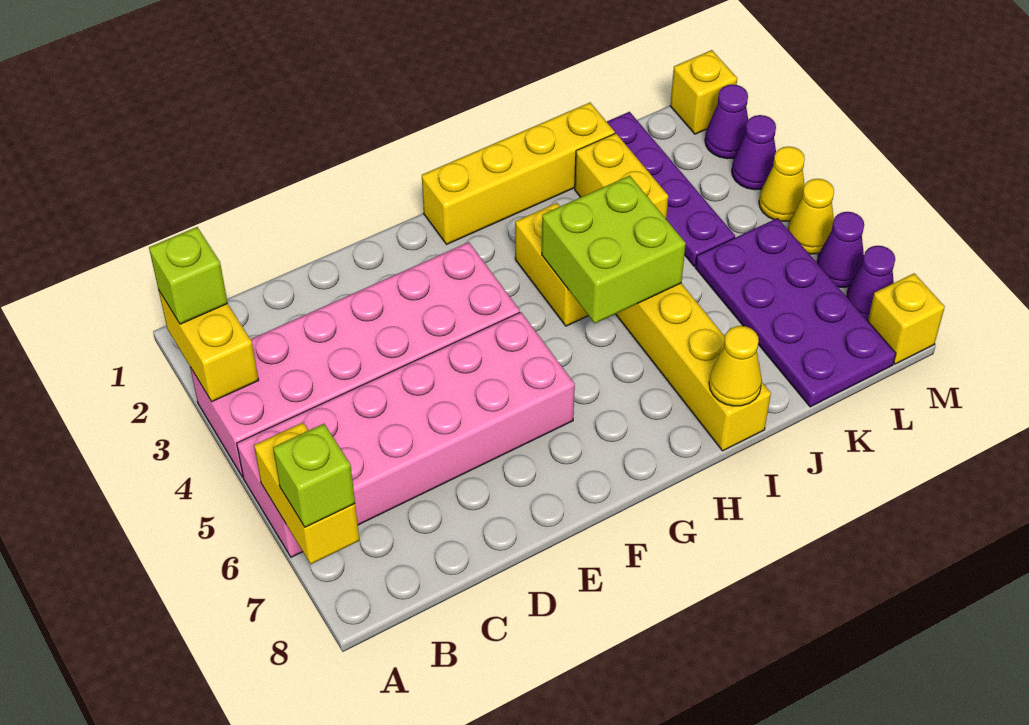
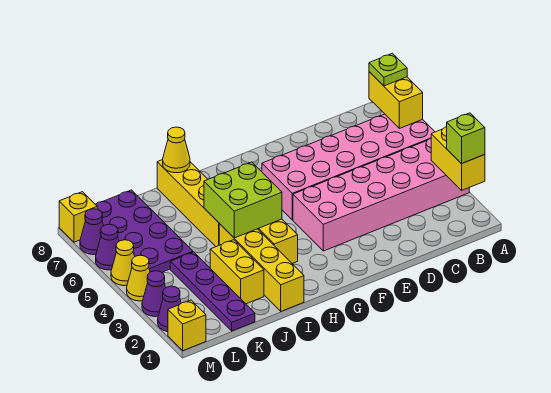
lime 1x1 brick [273,424,355,527] -> lime 1x1 plate [369,53,407,86]
yellow 1x4 brick [422,103,615,245] -> yellow 1x4 brick turned to [219,224,304,311]

